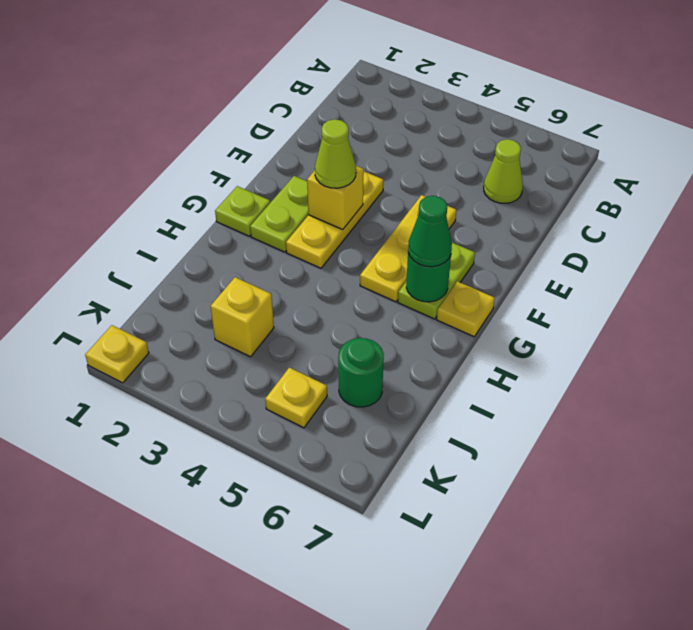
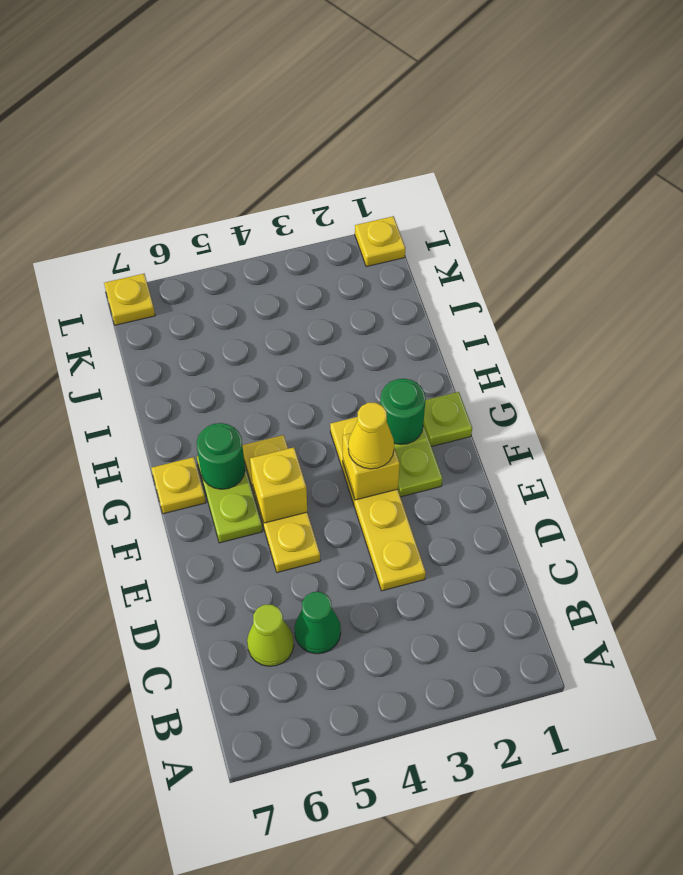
yellow 1x3 plate [286,172,383,268] -> yellow 1x4 plate [330,417,426,591]
lime 1x1 cone [315,119,356,188] -> yellow 1x1 cone [348,403,394,469]
green 1x1 cone [408,196,452,267] -> green 1x1 cone moved to [294,592,341,654]
yellow 1x1 brick [210,277,274,357] -> yellow 1x1 brick moved to [250,447,307,523]
green 1x1 round brick [338,338,384,407] -> green 1x1 round brick moved to [380,379,426,444]
yellow 1x1 plate [265,368,327,428] -> yellow 1x1 plate moved to [104,274,155,325]

